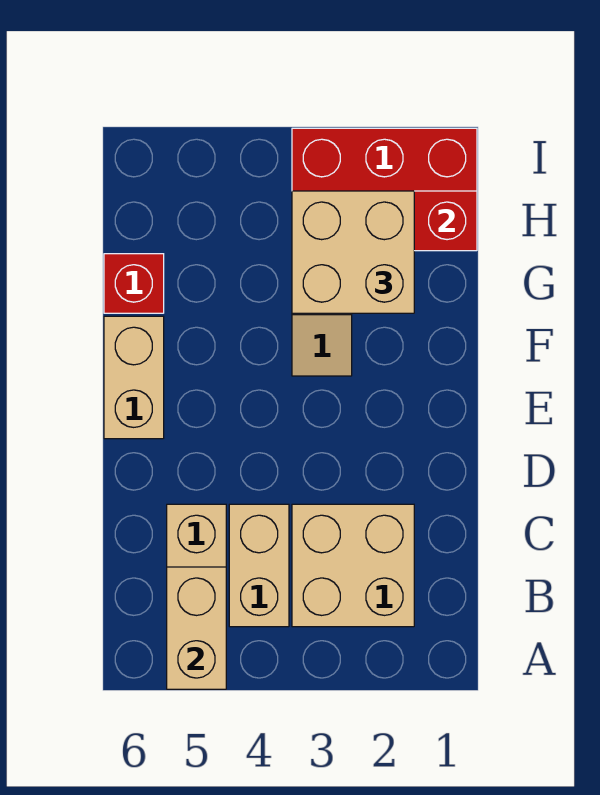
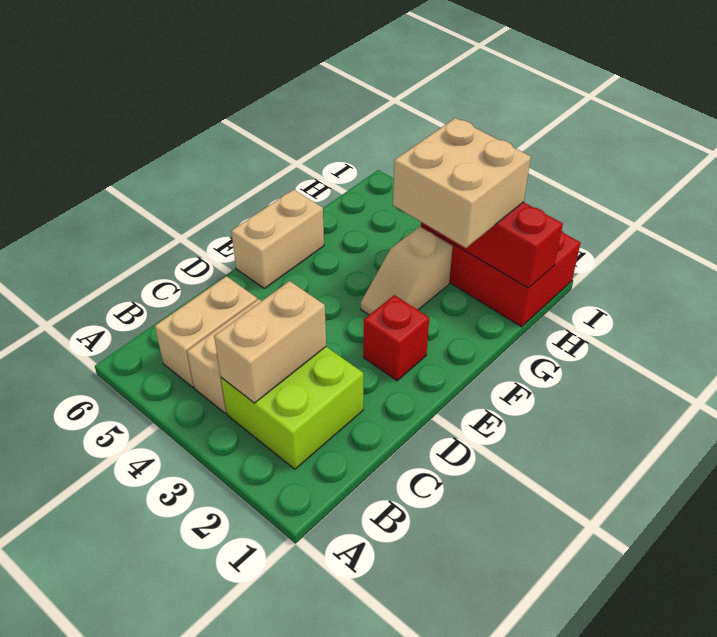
tan 1x2 brick [167,567,226,689] -> tan 1x2 brick moved to [214,281,326,403]
tan 2x2 brick [292,504,414,627] -> lime 2x2 brick [221,347,363,469]
red 1x1 brick [104,254,164,313] -> red 1x1 brick moved to [363,295,429,381]

